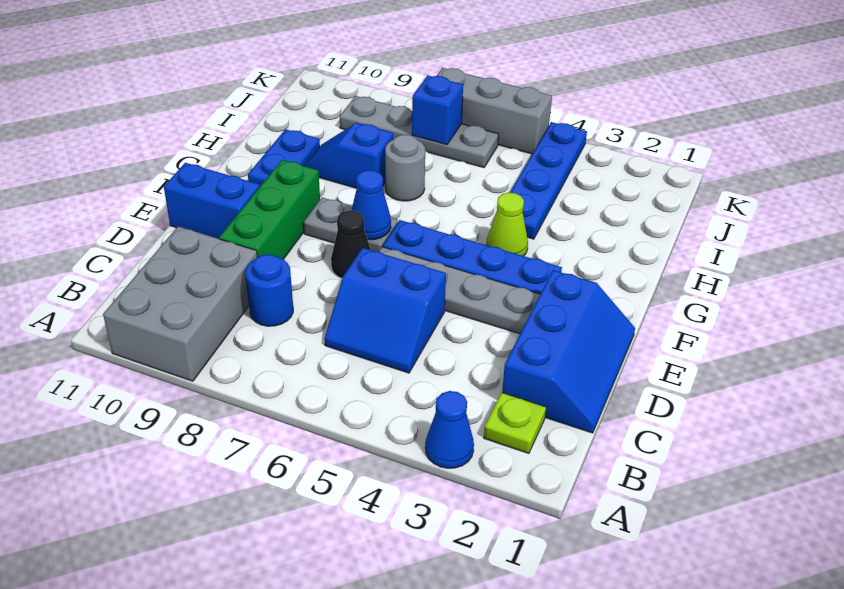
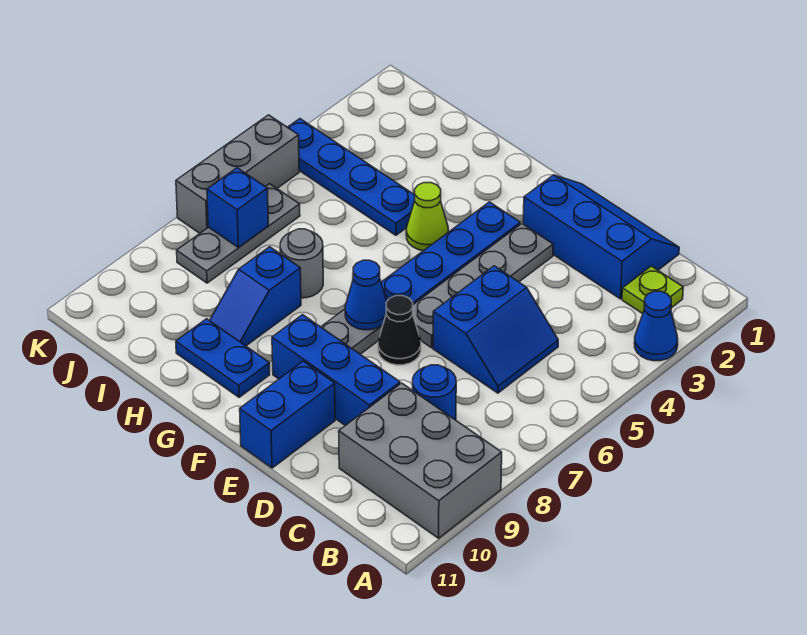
green 1x3 brick [219,160,320,259] -> blue 1x3 brick [272,315,400,426]
grey 1x4 plate [340,96,499,168] -> grey 1x3 plate [177,184,300,283]

